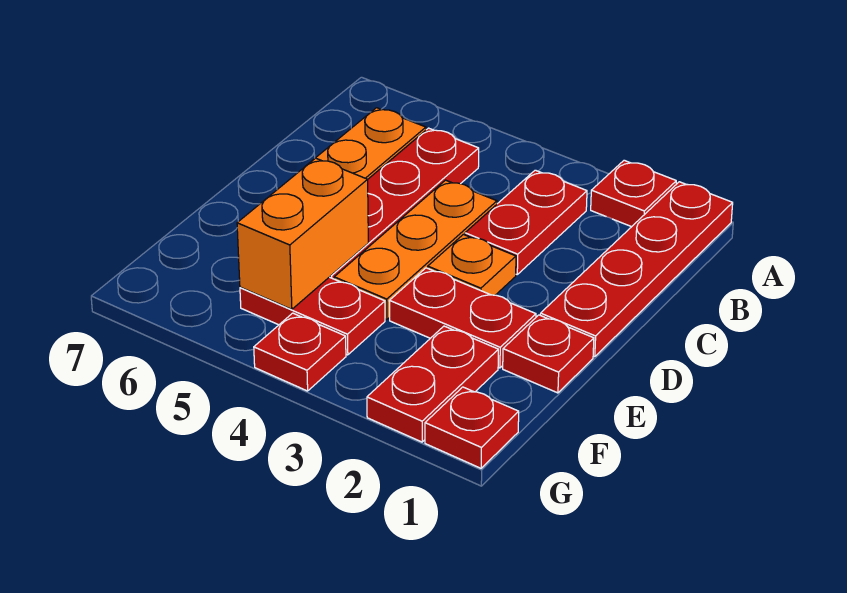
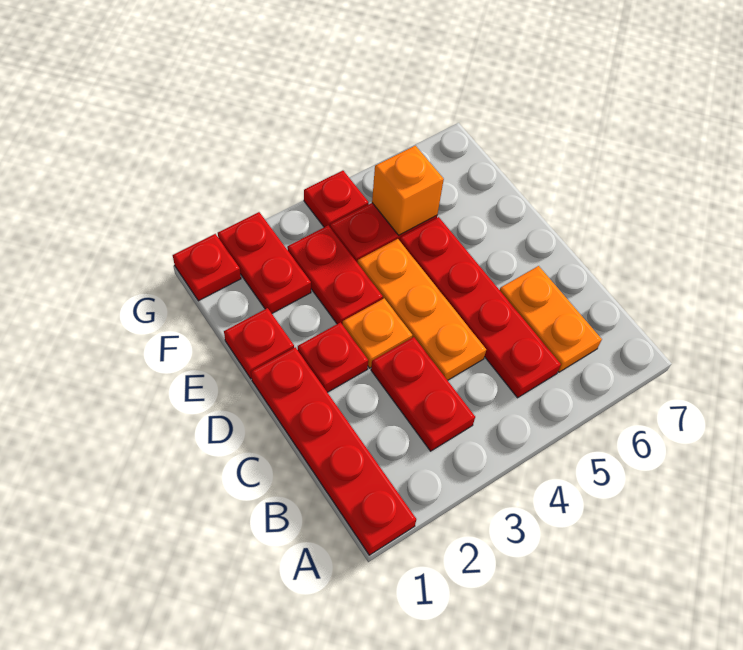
red 1x1 plate [591,160,676,227] -> red 1x1 plate moved to [298,322,368,392]
red 1x2 plate [389,268,536,368] -> red 1x2 plate turned to [287,226,383,325]
orange 1x2 brick [237,158,368,309] -> orange 1x1 brick [372,146,444,235]

